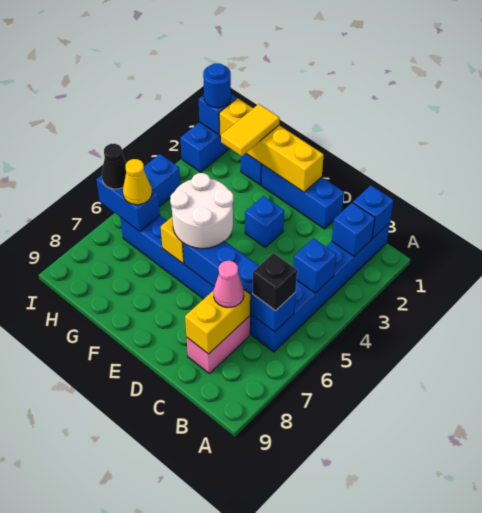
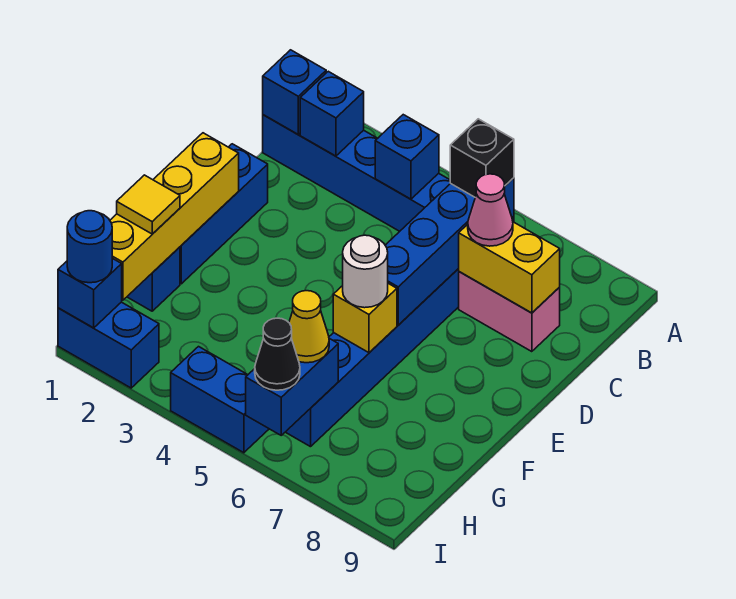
blue 1x1 brick [245,196,284,247] -> none
white 2x2 round brick [170,173,234,248] -> white 1x1 round brick [343,235,388,308]
yellow 1x2 tile [221,104,280,156] -> yellow 1x1 tile [117,175,180,234]

